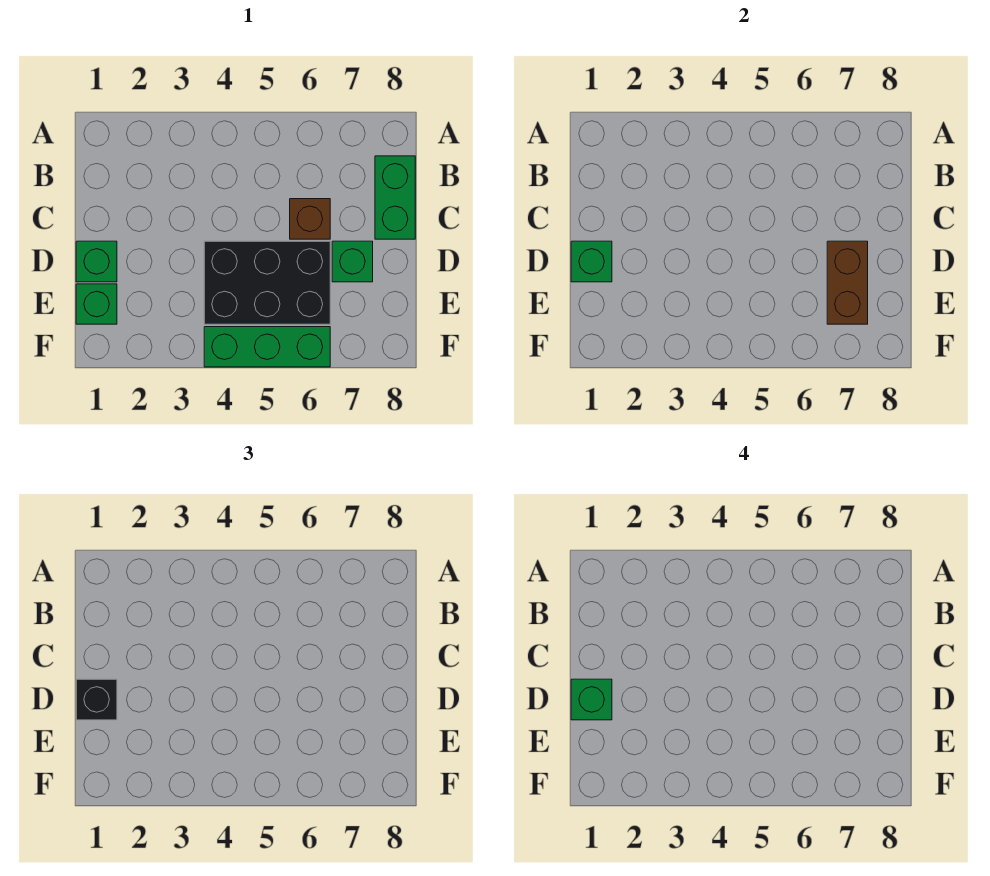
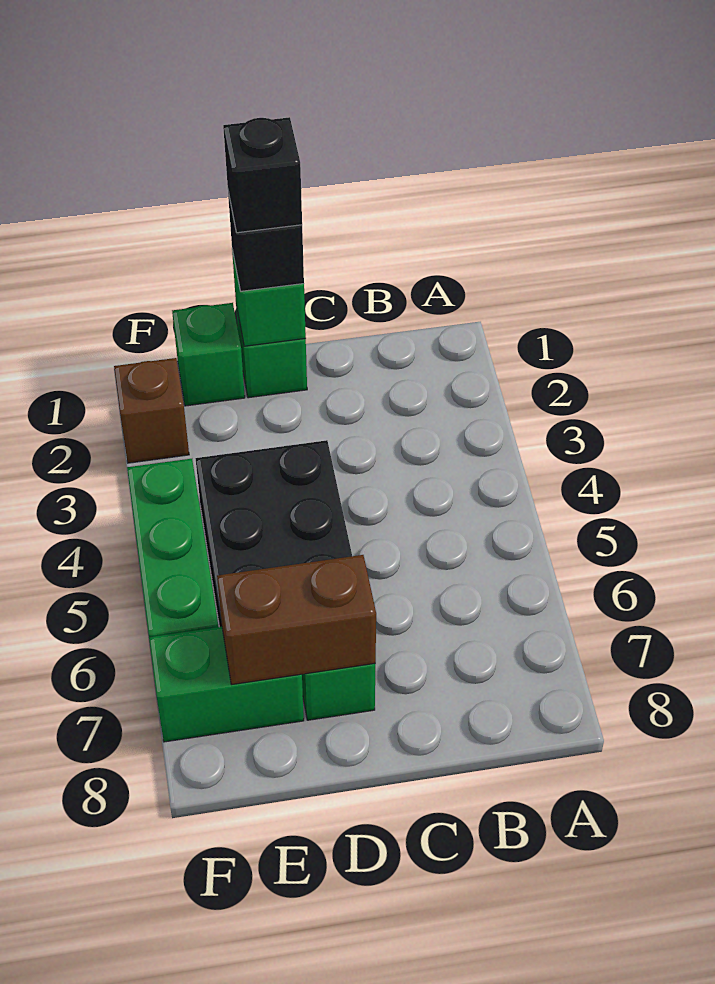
green 1x2 brick [375,156,415,239] -> green 1x2 brick moved to [149,627,304,742]
brown 1x1 brick [290,199,330,239] -> brown 1x1 brick moved to [114,358,189,463]
green 1x1 brick [571,679,612,720] -> black 1x1 brick [223,117,302,233]

